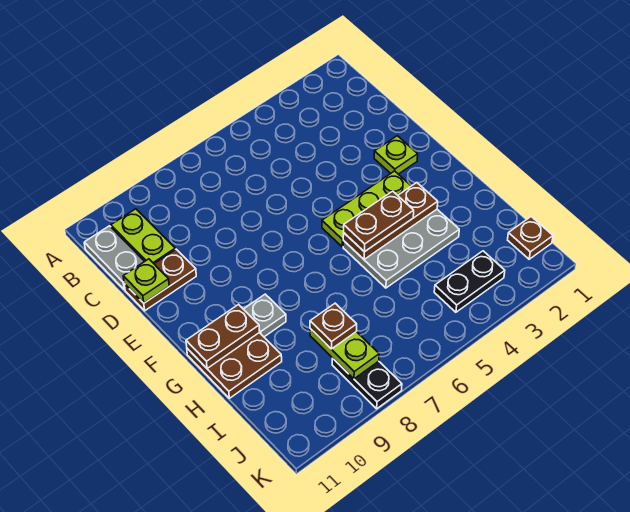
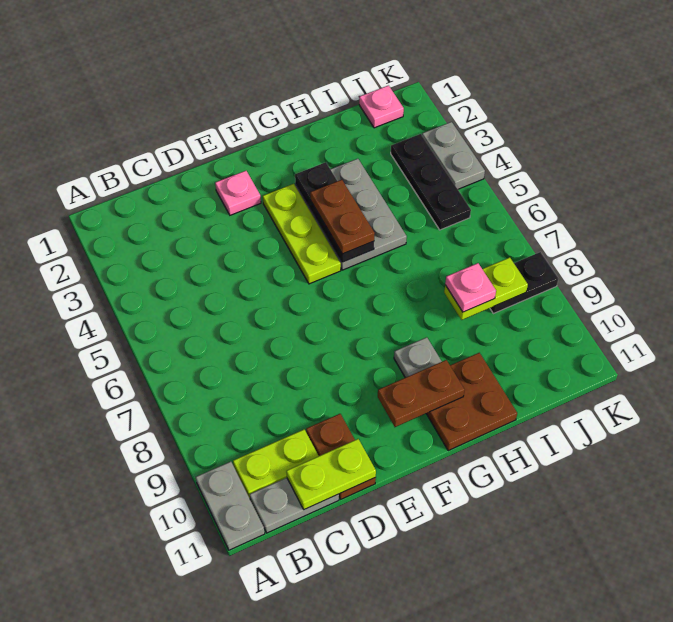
none -> grey 1x2 plate [196,462,265,550]
lime 1x1 plate [123,259,169,303] -> lime 1x2 plate [286,439,376,509]
lime 1x1 plate [374,136,418,174] -> pink 1x1 plate [215,171,261,215]
brown 1x3 plate [343,183,438,259] -> black 1x3 plate [295,162,374,262]
brown 1x2 plate [186,305,260,369] -> brown 1x2 plate turned to [378,360,464,427]
brown 1x1 plate [310,303,357,349] -> pink 1x1 plate [445,263,496,312]
brown 1x1 plate [508,217,553,259] -> pink 1x1 plate [359,86,404,128]
black 1x2 plate [434,251,505,312] -> black 1x3 plate [391,134,471,230]
none -> grey 1x2 plate [422,122,485,189]

